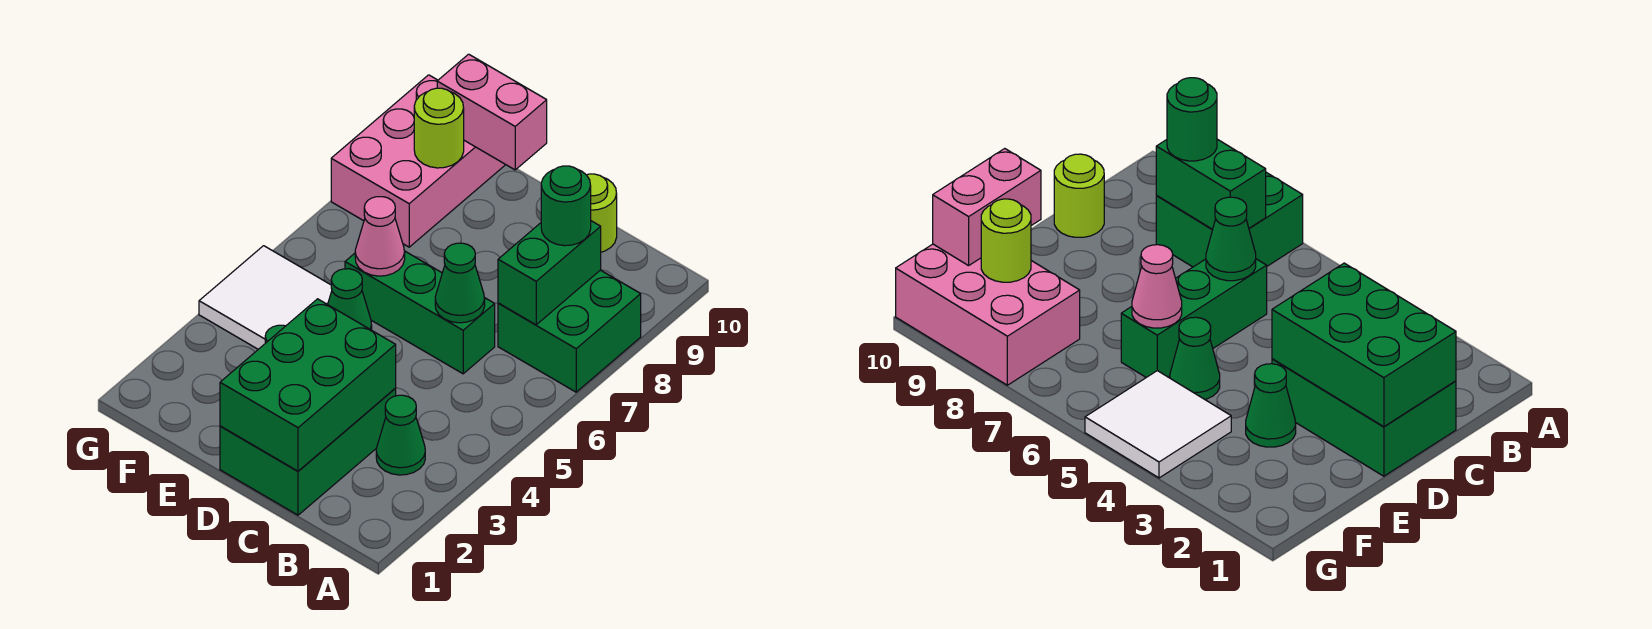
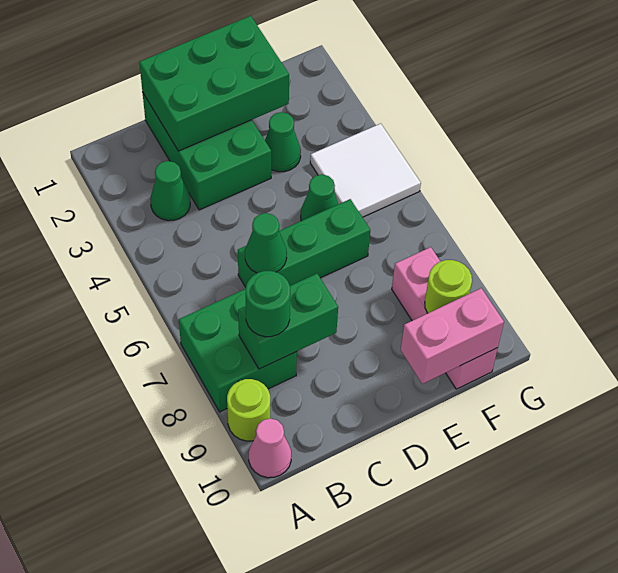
green 1x2 brick [498,221,601,325] -> green 1x2 brick turned to [238,274,338,369]
green 2x3 brick [220,299,396,471] -> green 2x3 brick turned to [139,16,289,151]
lime 1x1 round brick [587,174,617,252] -> lime 1x1 round brick moved to [227,379,270,441]
pink 1x1 cone [355,197,405,276] -> pink 1x1 cone moved to [249,418,291,478]
pink 2x3 brick [331,75,506,247] -> pink 1x3 brick [392,247,498,389]

